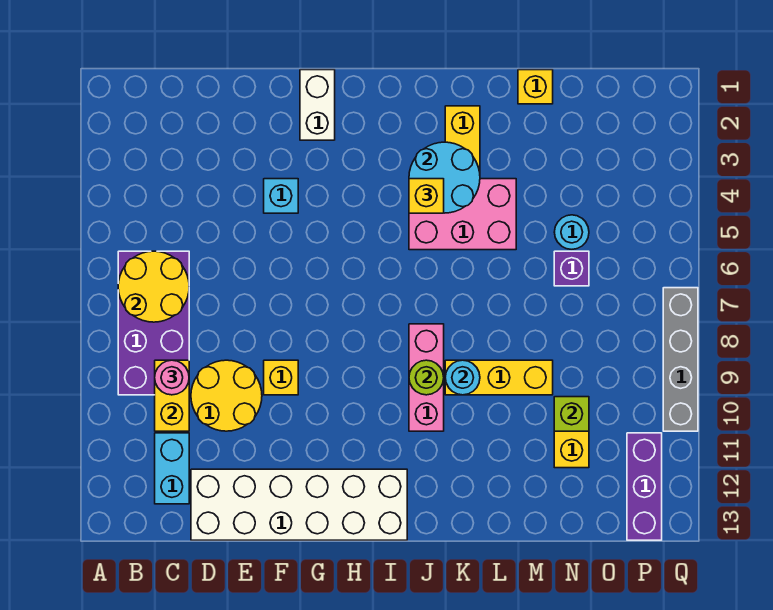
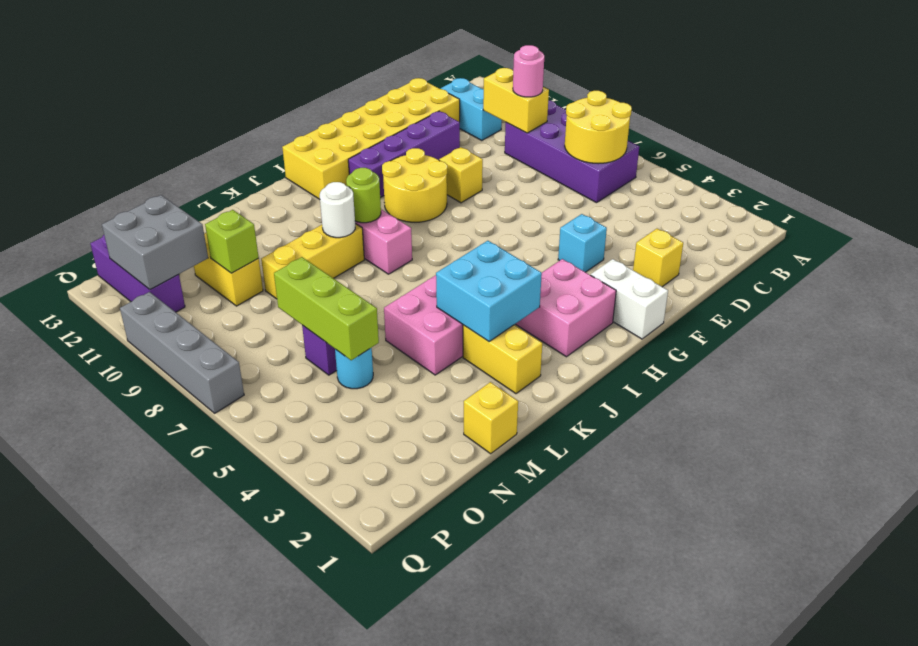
yellow 2x2 round brick [191,360,262,431] -> yellow 2x2 round brick moved to [382,148,447,222]
white 2x6 brick [191,469,407,540] -> yellow 2x6 brick [282,78,460,199]
none -> purple 1x4 brick [348,111,460,198]
none -> pink 2x2 brick [516,259,616,357]
cyan 2x2 round brick [409,142,480,213] -> cyan 2x2 brick [436,241,542,341]
yellow 1x1 brick [409,179,444,213] -> yellow 1x1 brick moved to [633,229,683,287]
cyan 1x1 round brick [445,360,480,395] -> white 1x1 round brick [320,182,355,238]
none -> lime 1x3 brick [274,257,379,360]
none -> grey 2x2 brick [102,195,208,290]

